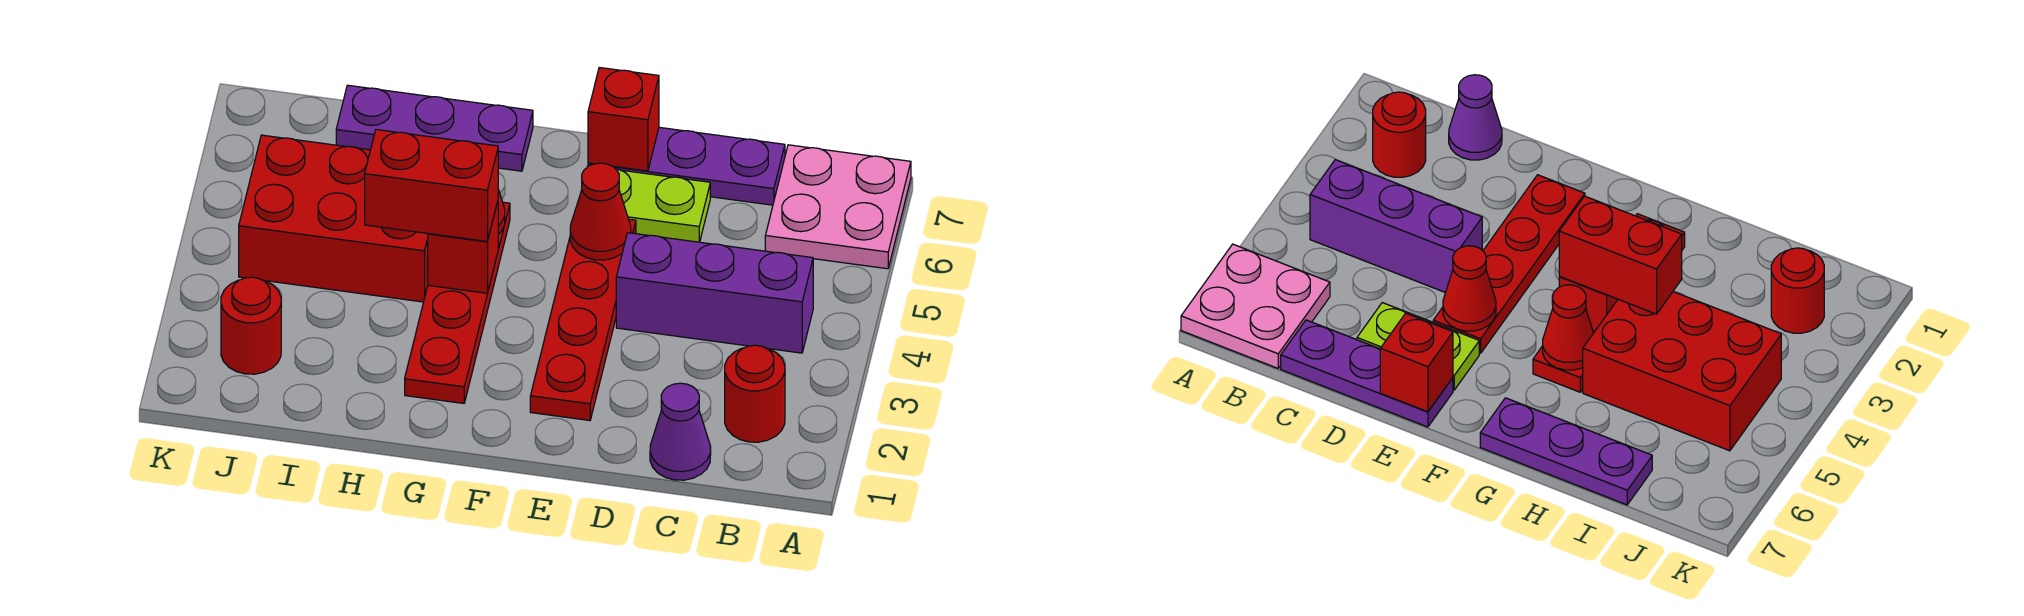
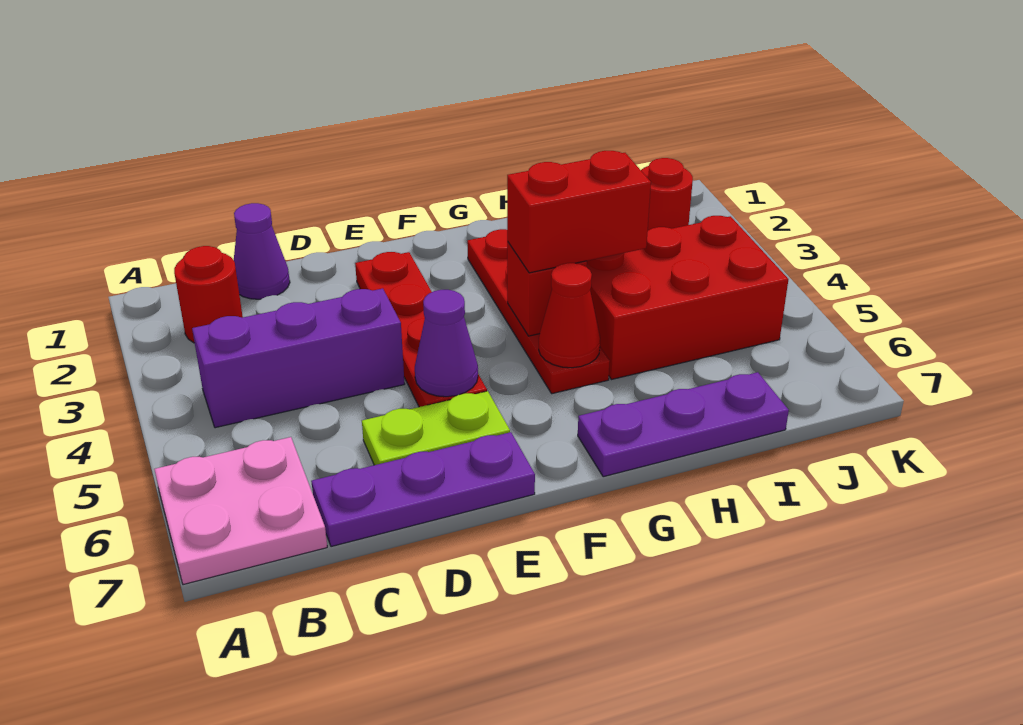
red 1x1 cone [570,163,631,260] -> purple 1x1 cone [415,290,478,397]
red 1x1 brick [588,67,659,171] -> none

